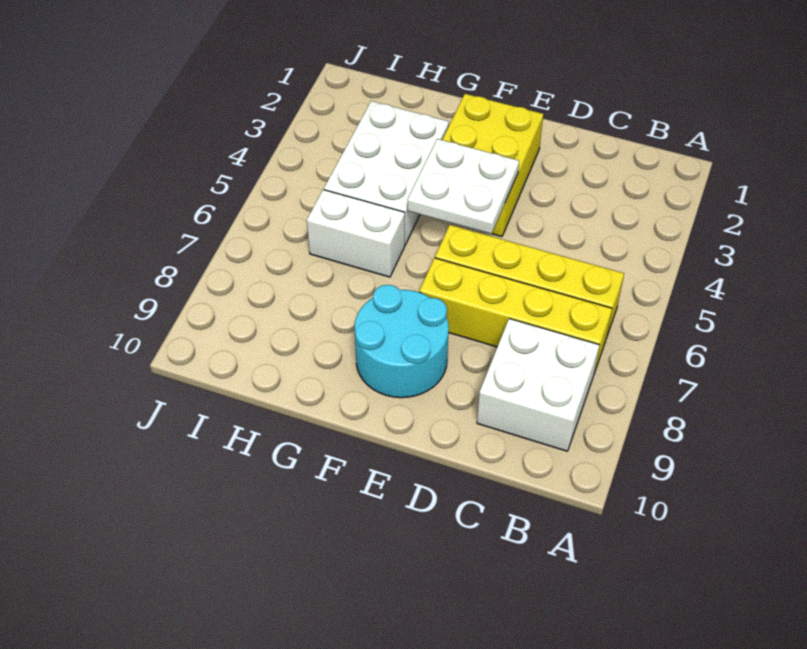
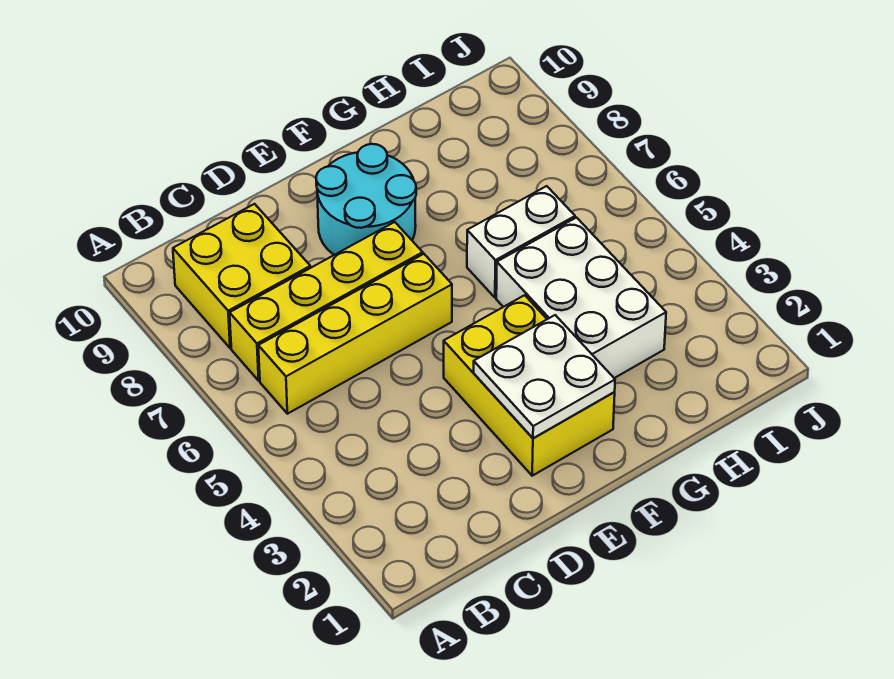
white 2x2 brick [477,319,600,451] -> yellow 2x2 brick [173,204,310,348]
white 2x2 plate [408,139,519,234] -> white 2x2 plate moved to [474,315,615,438]

